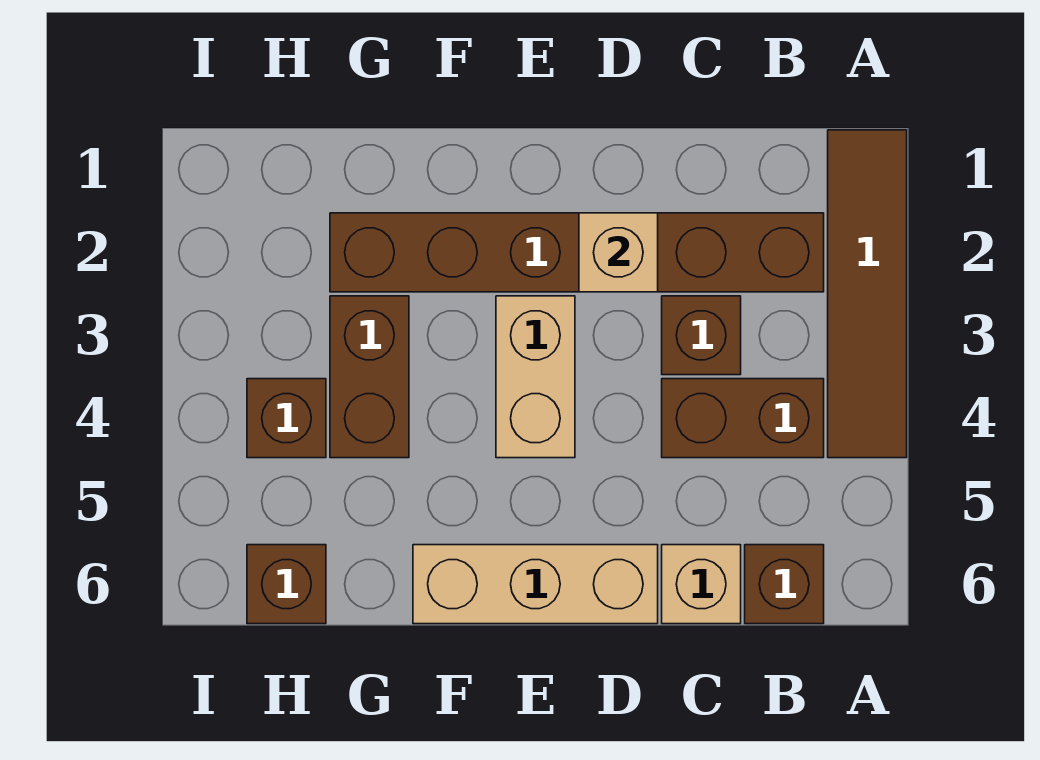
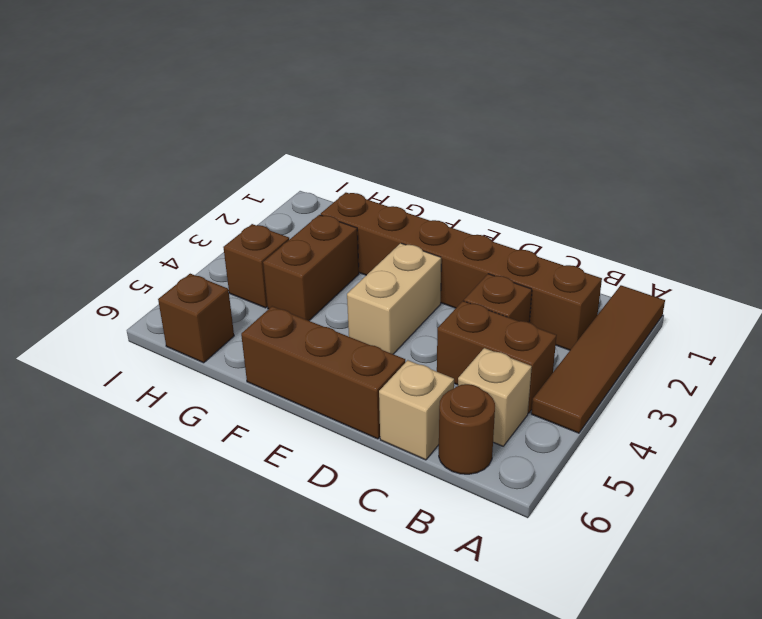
brown 1x1 brick [745,545,824,624] -> brown 1x1 round brick [439,384,495,474]
tan 1x1 brick [579,213,658,292] -> tan 1x1 brick moved to [458,348,532,446]
tan 1x3 brick [413,545,658,624] -> brown 1x3 brick [241,306,405,439]

